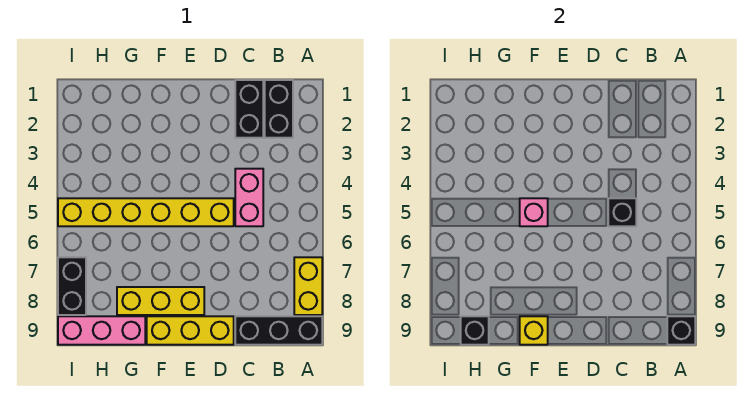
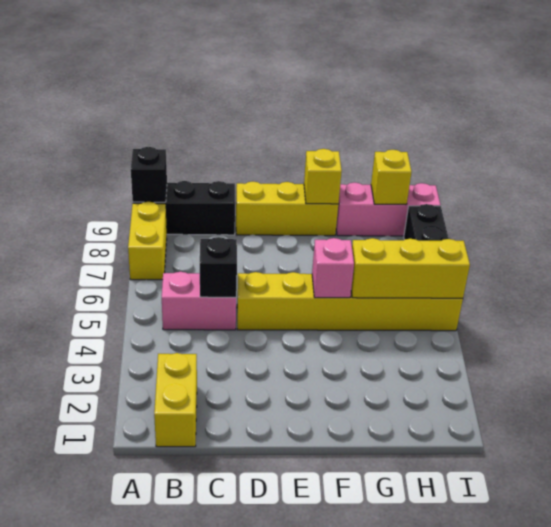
black 1x2 brick [265,80,293,138] -> yellow 1x2 brick [154,353,197,447]
black 1x2 brick [235,80,263,138] -> none
pink 1x2 brick [235,169,263,226] -> pink 1x2 brick turned to [162,272,236,330]
yellow 1x3 brick [117,287,204,315] -> yellow 1x3 brick moved to [351,238,470,298]
black 1x1 brick [461,316,489,345] -> yellow 1x1 brick [371,150,412,205]

